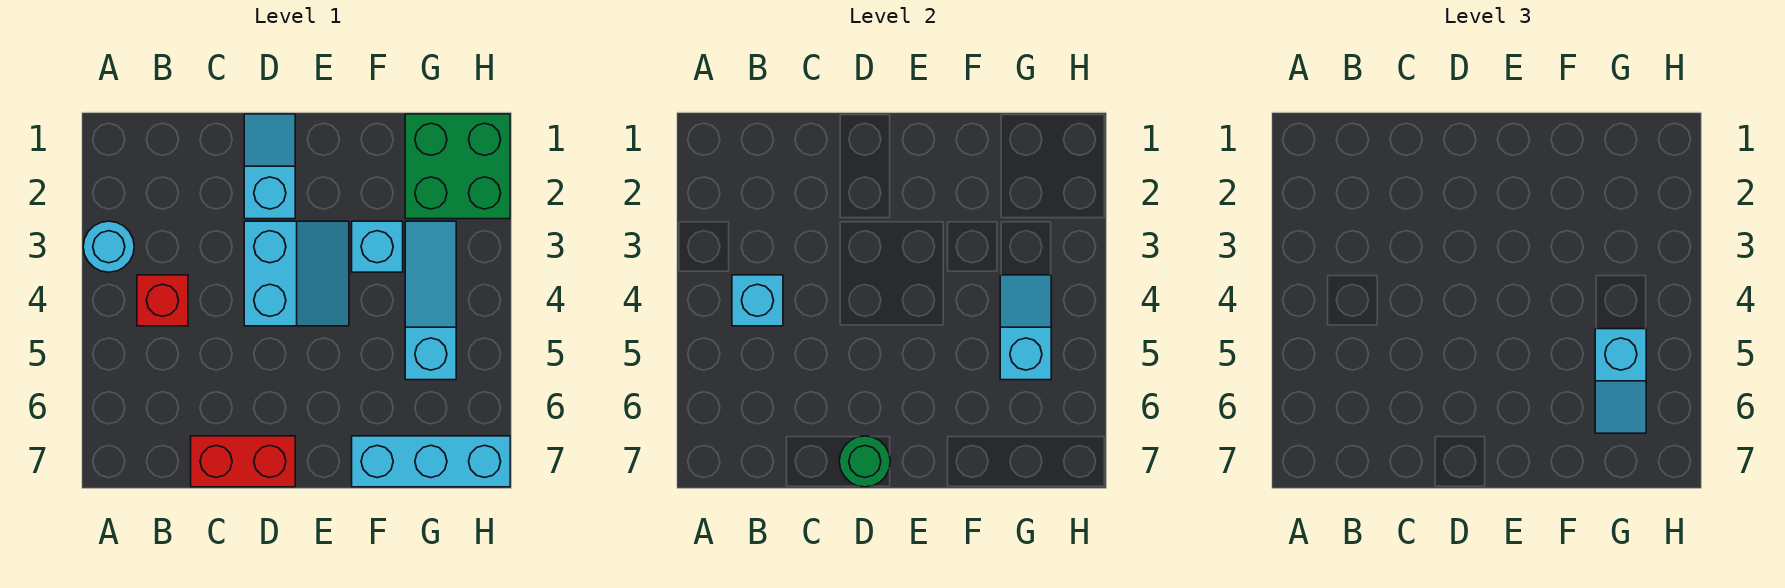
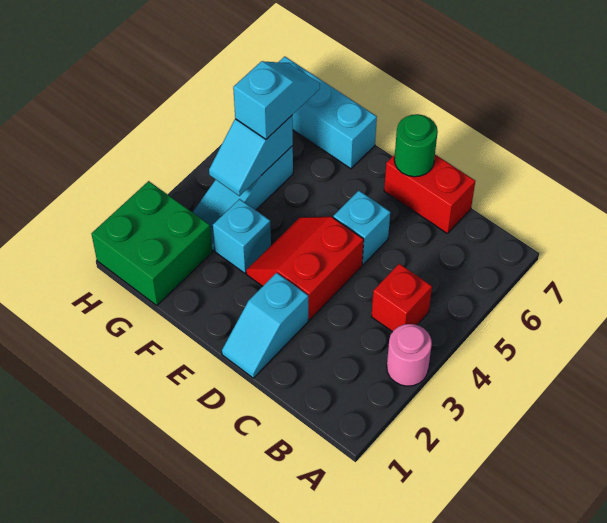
cyan 1x1 round brick [83,221,134,272] -> pink 1x1 round brick [387,324,432,386]
cyan 1x1 brick [732,275,783,326] -> cyan 1x1 brick moved to [333,191,390,265]
cyan 2x2 slope [244,221,349,326] -> red 2x2 slope [246,217,364,320]

